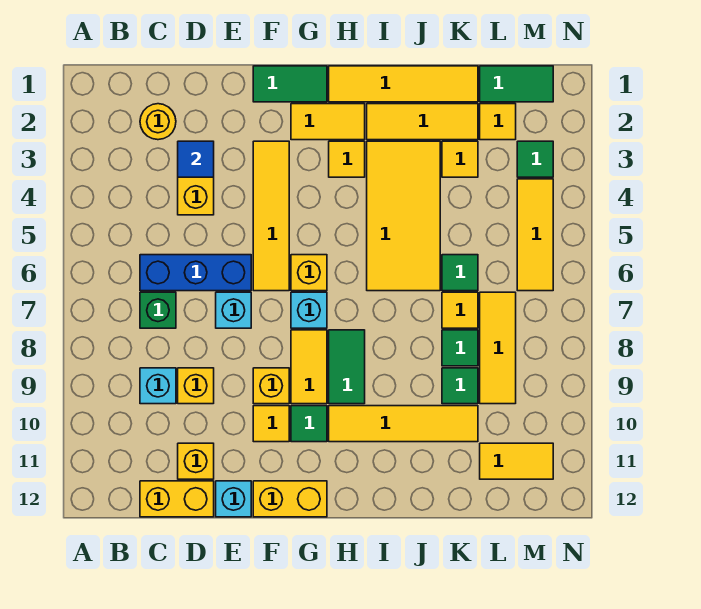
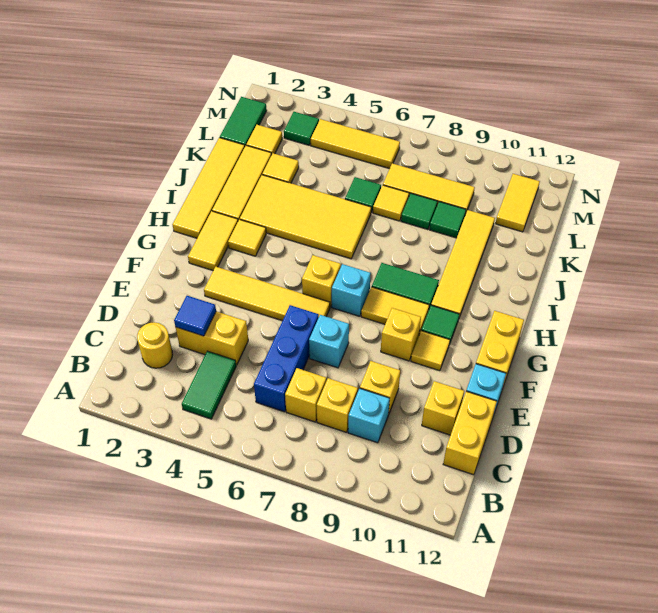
green 1x1 brick [140,292,176,328] -> yellow 1x1 brick [285,368,326,422]
none -> yellow 1x1 brick [317,378,358,432]
green 1x2 tile [253,66,327,102] -> green 1x2 tile moved to [182,351,236,419]

